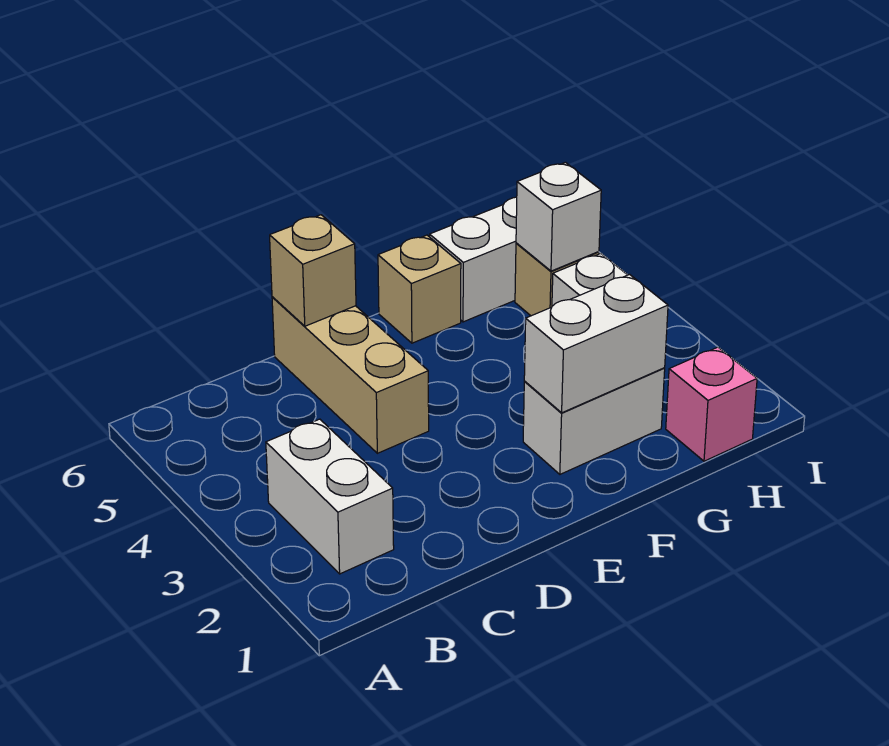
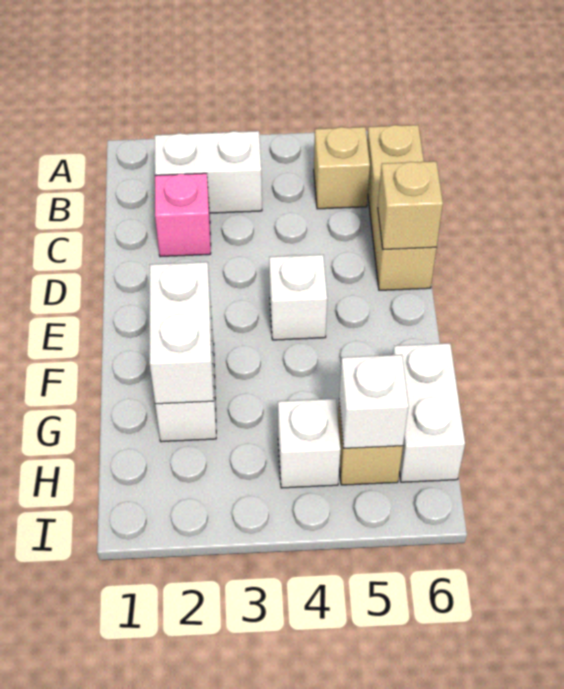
tan 1x3 brick [272,297,429,453] -> tan 1x3 brick turned to [367,125,436,290]
none -> white 1x1 brick [269,255,327,340]
tan 1x1 brick [378,235,461,343] -> tan 1x1 brick moved to [314,127,370,209]
pink 1x1 brick [666,347,757,461] -> pink 1x1 brick moved to [155,173,211,257]

